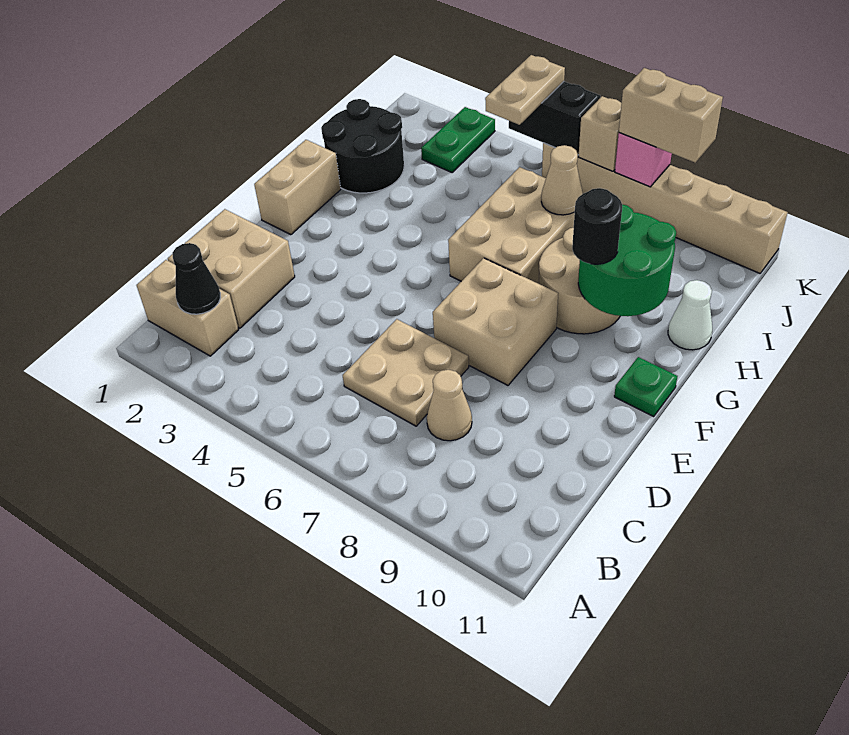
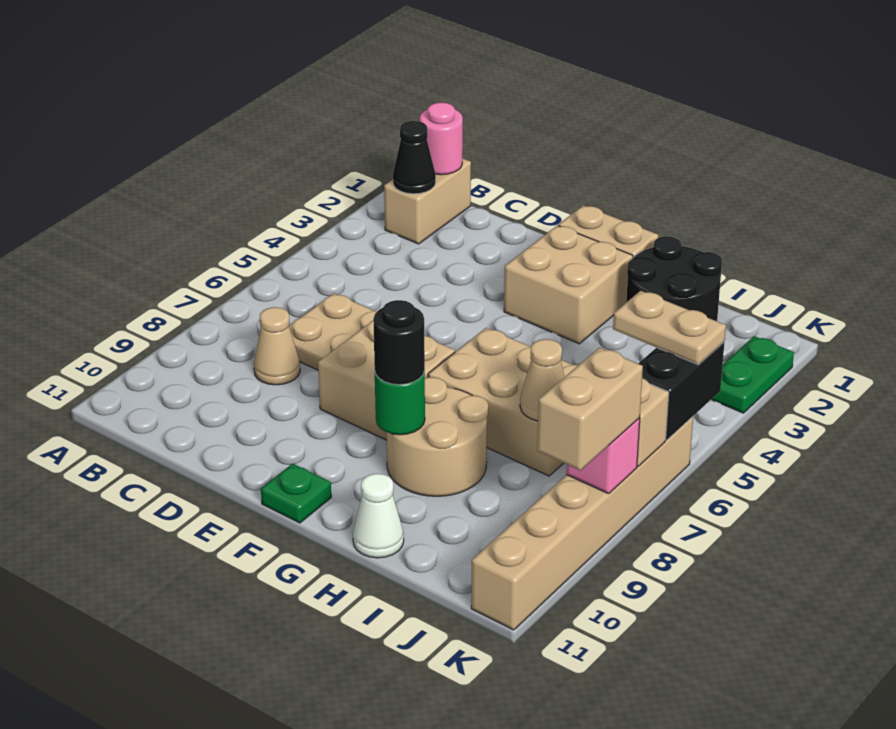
none -> pink 1x1 round brick [420,102,463,175]
tan 2x2 brick [168,209,295,328] -> tan 2x2 brick moved to [504,225,633,344]
green 2x2 round brick [578,204,676,316] -> green 1x1 round brick [375,371,425,435]
green 1x2 plate [421,107,495,172] -> green 1x2 plate turned to [711,336,794,413]

